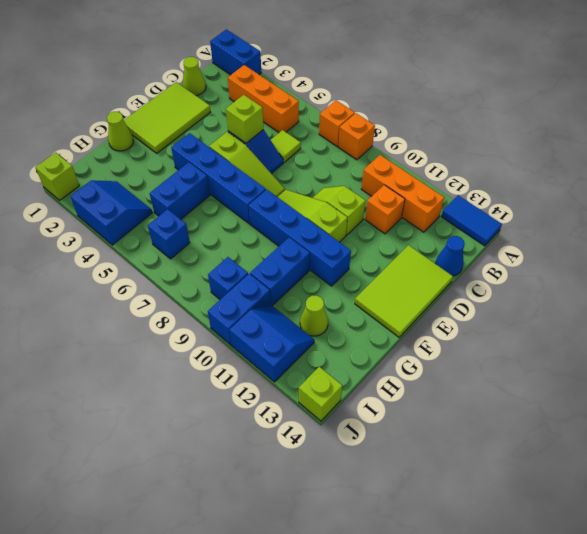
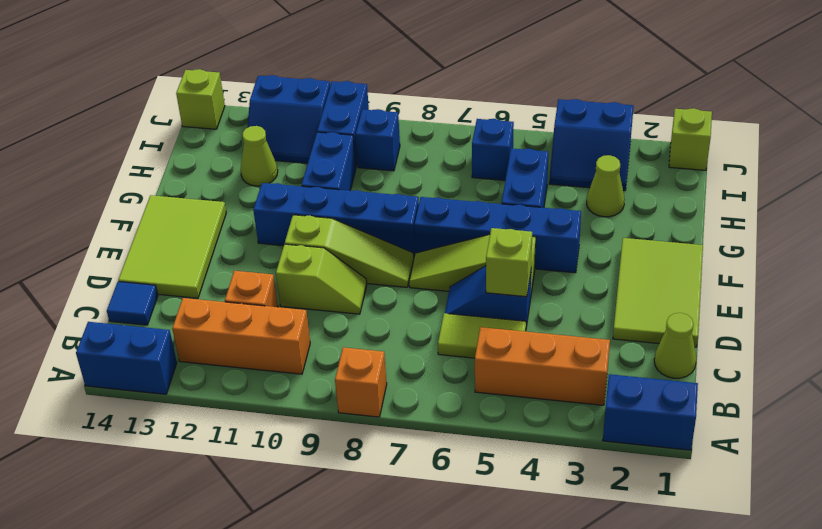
orange 1x1 brick [319,100,355,146] -> none
blue 1x2 tile [441,195,502,246] -> blue 1x2 brick [76,322,177,394]
lime 1x1 tile [271,130,301,162] -> lime 1x2 tile [438,313,526,358]
blue 1x1 cone [436,236,465,276] -> blue 1x1 tile [107,282,158,325]
lime 1x1 cone [107,112,133,151] -> lime 1x1 cone moved to [587,155,625,217]

